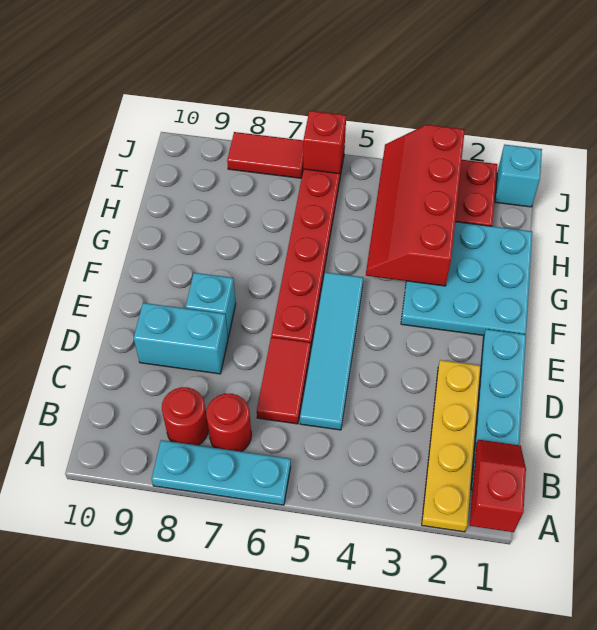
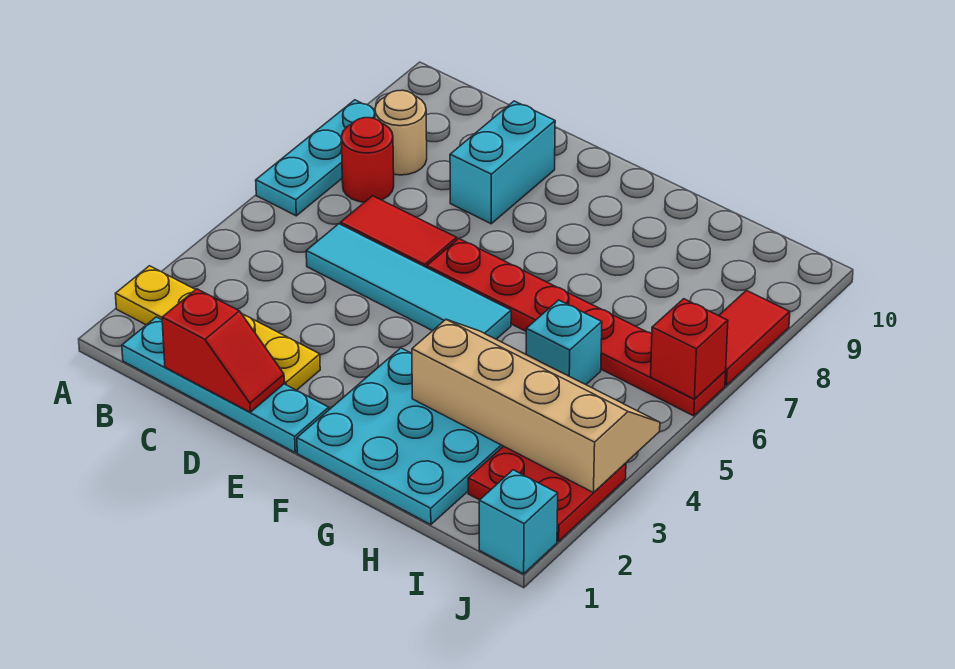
red 1x2 slope [470,440,526,532] -> red 1x2 slope moved to [162,289,284,412]
red 1x1 round brick [162,387,208,445] -> tan 1x1 round brick [375,90,427,175]
cyan 1x1 brick [186,273,236,337] -> cyan 1x1 brick moved to [526,300,602,385]
red 2x4 slope [366,125,465,286] -> tan 2x4 slope [412,320,660,493]

